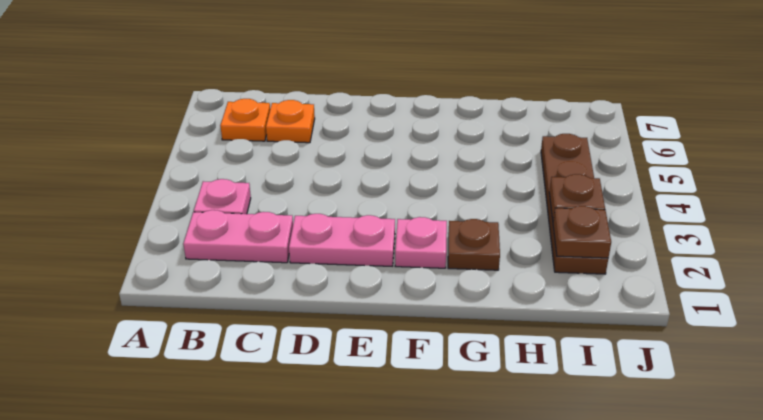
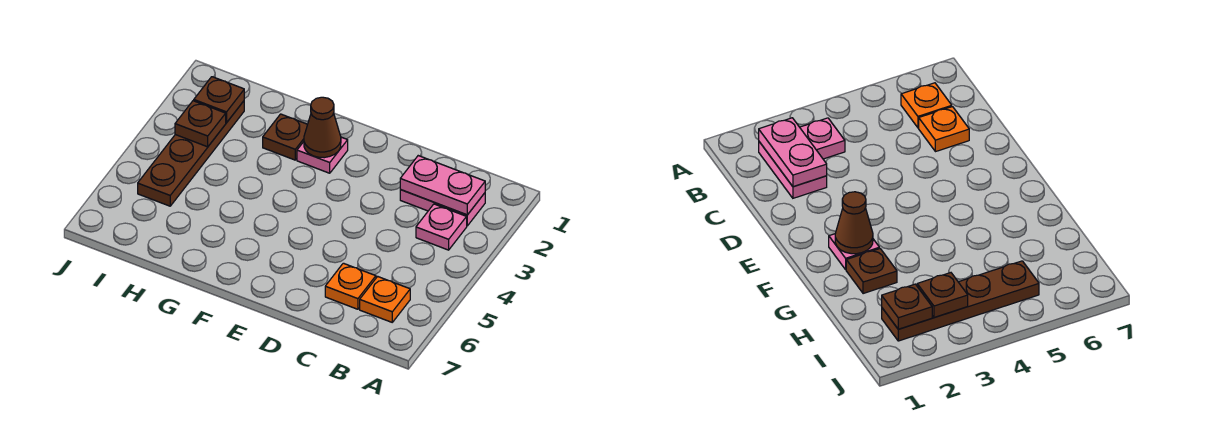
pink 1x2 plate [289,214,395,266] -> pink 1x2 plate moved to [400,156,485,215]
none -> brown 1x1 cone [304,97,341,158]

